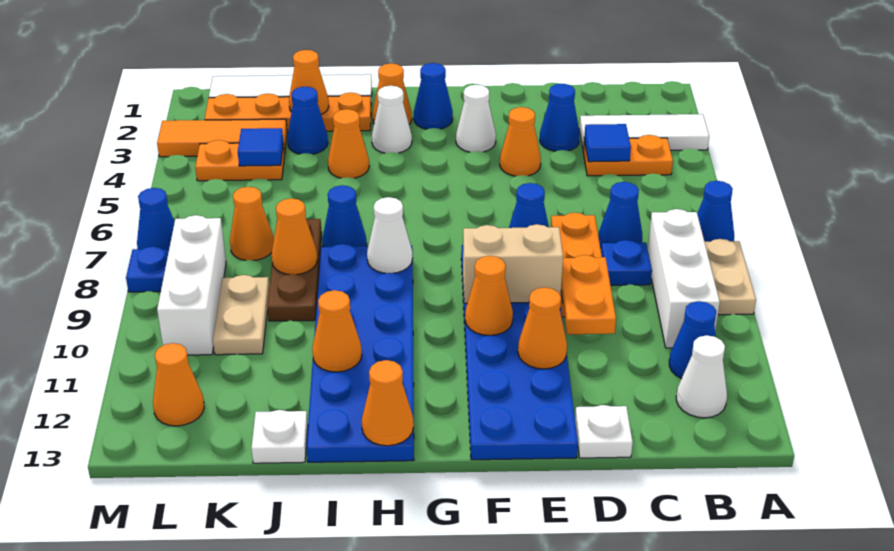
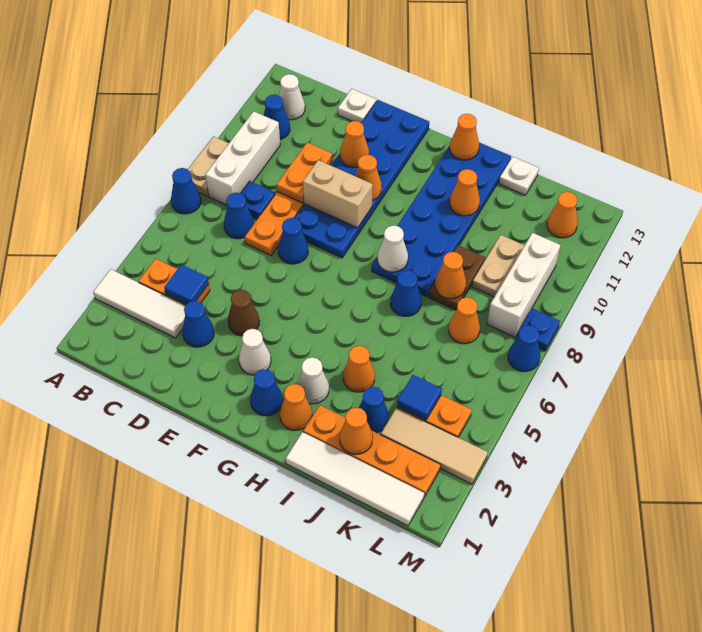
orange 1x1 cone [500,107,541,176] -> brown 1x1 cone [228,290,260,336]
brown 1x3 plate [267,218,322,321] -> brown 1x2 plate [429,245,485,310]
orange 1x3 tile [157,119,287,157] -> tan 1x3 tile [381,408,488,484]

